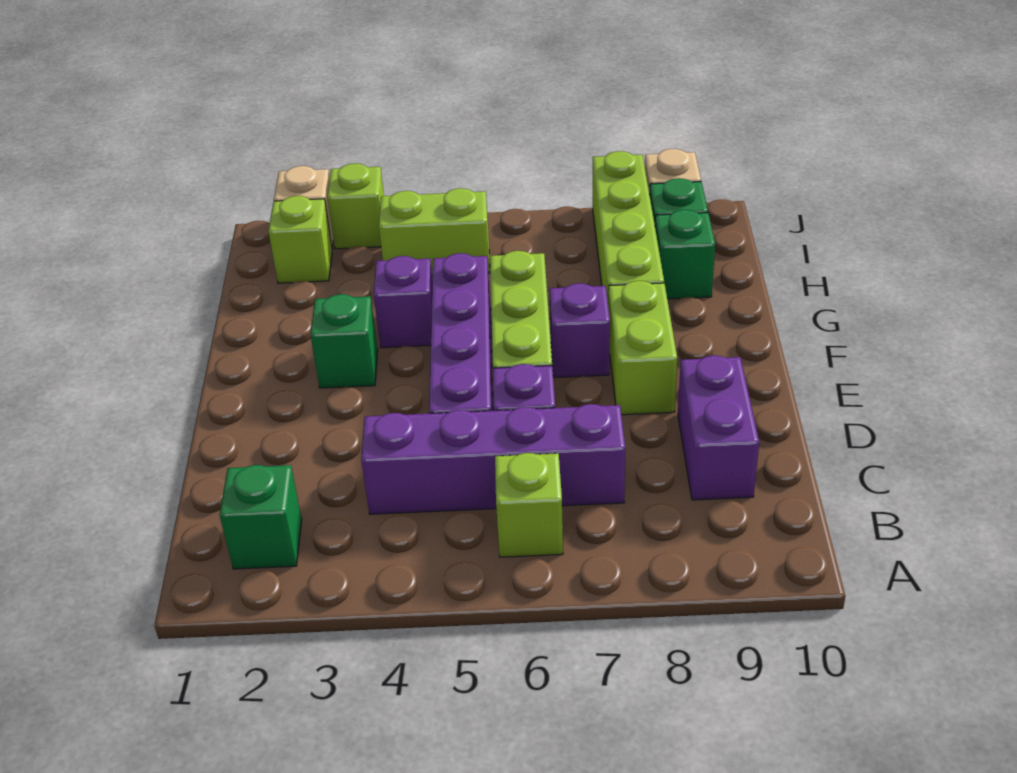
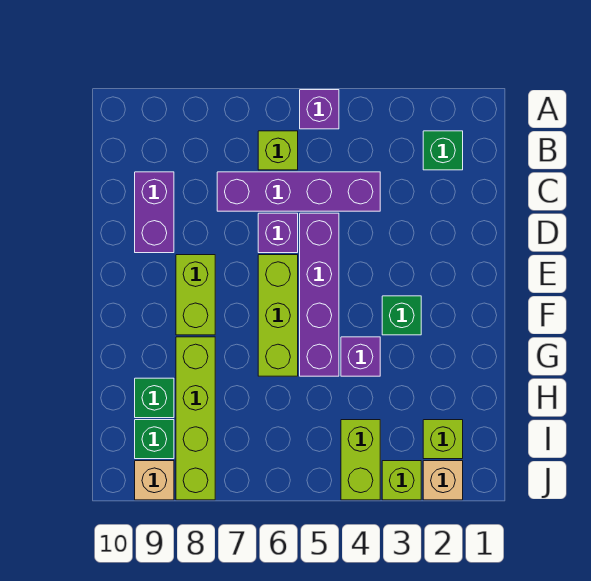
purple 1x1 brick [550,283,610,378] -> purple 1x1 brick moved to [300,90,339,129]
lime 1x2 brick [379,188,490,276] -> lime 1x2 brick turned to [341,420,380,500]

